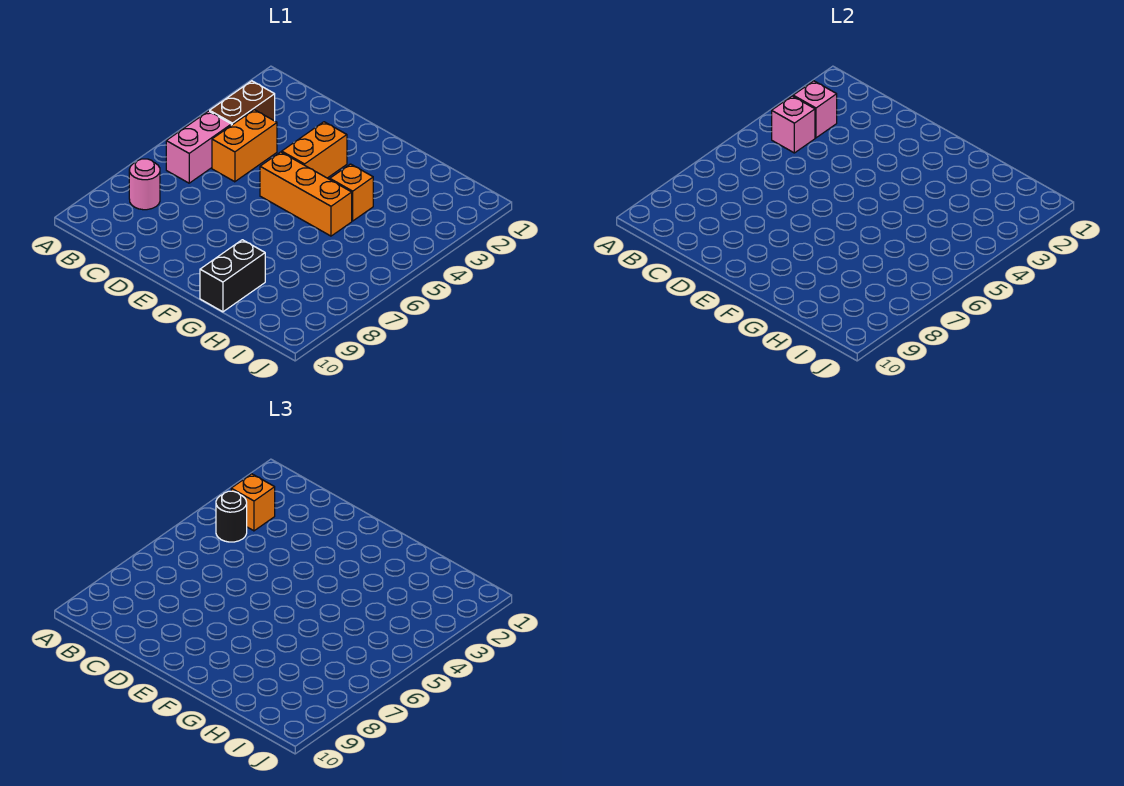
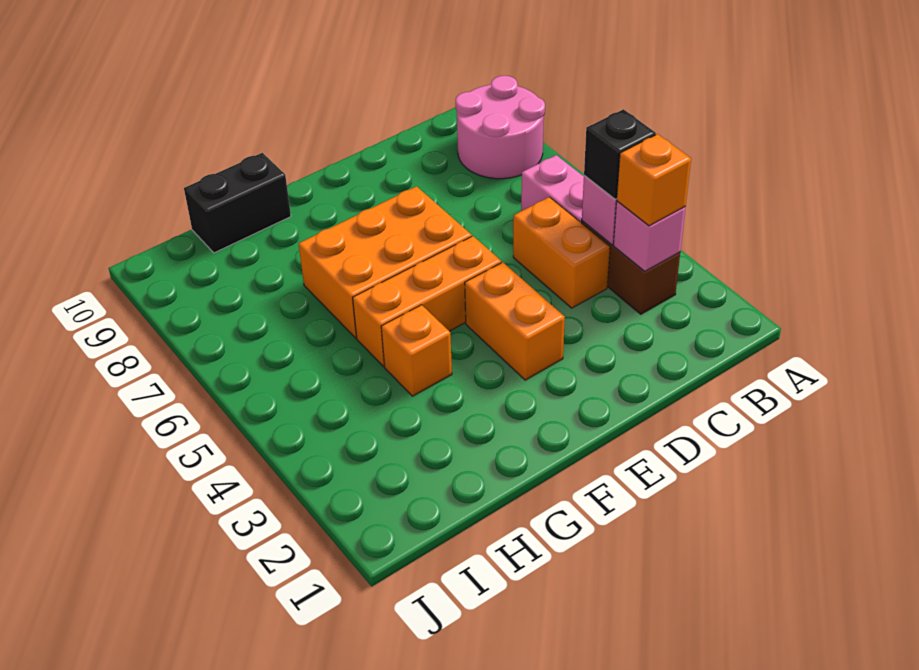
black 1x1 round brick [216,491,247,542] -> black 1x1 brick [584,109,656,199]
pink 1x1 round brick [129,159,160,210] -> pink 2x2 round brick [456,76,545,179]
none -> orange 2x3 brick [299,186,472,338]
black 1x2 brick [200,240,265,312] -> black 1x2 brick turned to [184,153,291,253]

